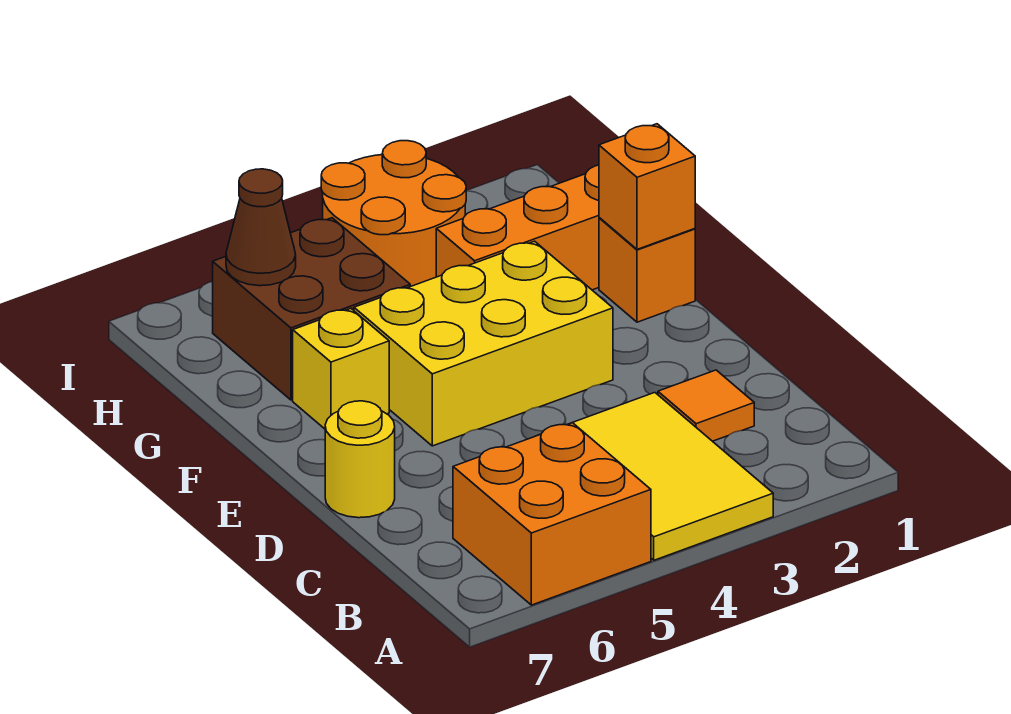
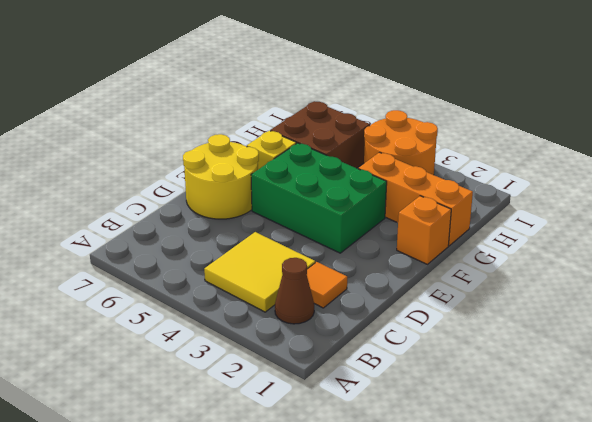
yellow 2x3 tile [572,393,773,560] -> yellow 2x2 tile [204,232,315,312]
orange 2x2 brick [453,423,651,605] -> none
yellow 1x1 round brick [325,401,395,518] -> yellow 2x2 round brick [183,134,259,219]
yellow 2x3 brick [354,241,613,446] -> green 2x3 brick [251,143,387,253]
orange 1x1 brick [599,124,695,249] -> none
brown 1x1 cone [226,169,296,286] -> brown 1x1 cone moved to [275,258,314,324]

